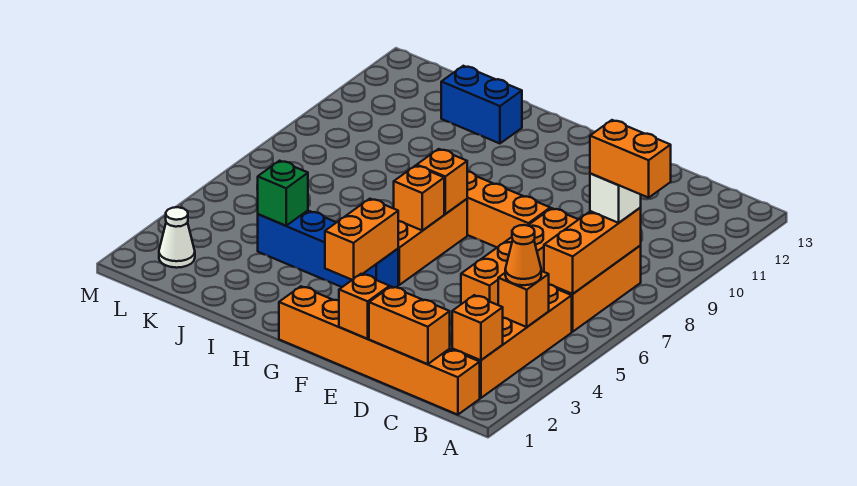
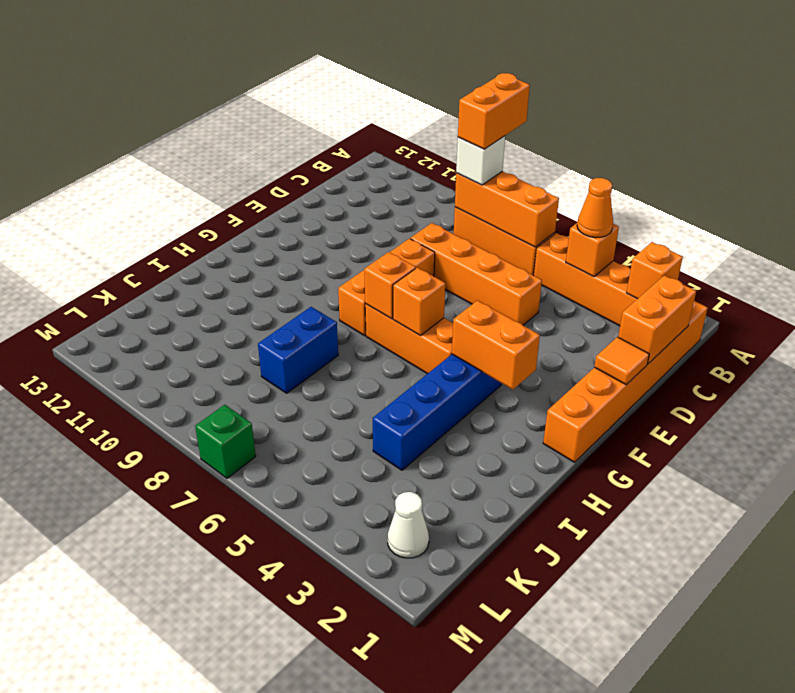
orange 1x1 brick [339,274,390,339] -> orange 1x1 tile [594,337,649,385]
blue 1x2 brick [441,66,522,143] -> blue 1x2 brick moved to [258,307,338,393]
green 1x1 brick [257,161,308,226] -> green 1x1 brick moved to [195,405,256,478]

